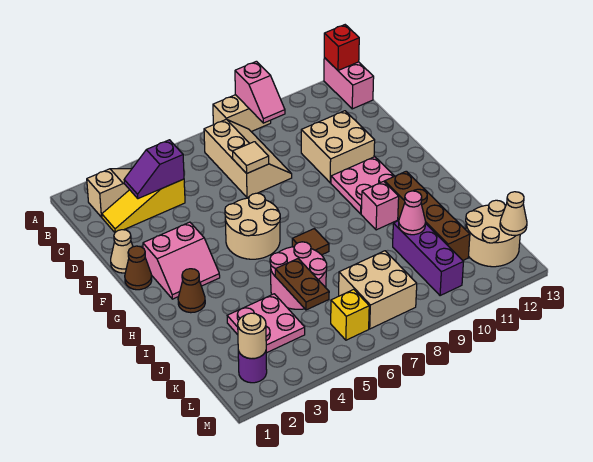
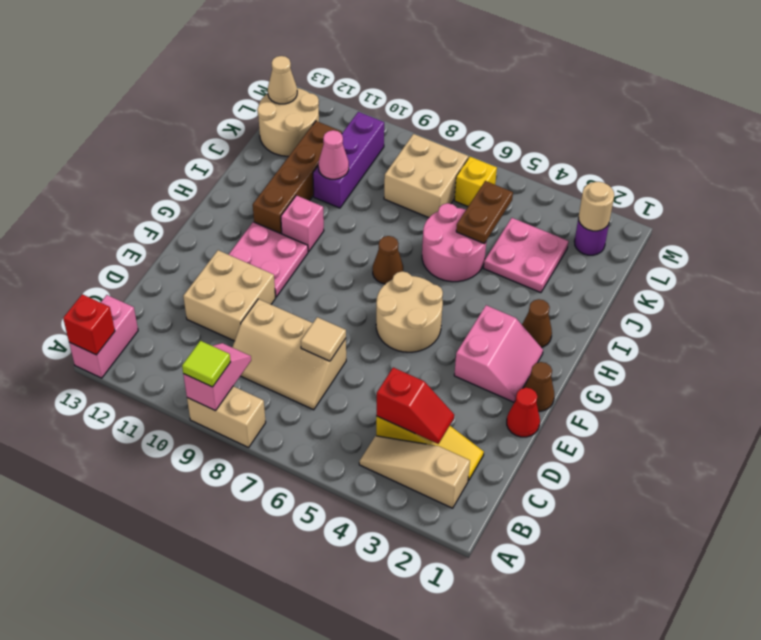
none -> lime 1x1 tile [182,341,231,387]
tan 2x3 slope [204,119,292,198] -> tan 2x3 slope turned to [232,299,346,410]
purple 1x2 slope [124,140,184,199] -> red 1x2 slope [376,368,454,444]
tan 1x1 cone [111,230,133,273] -> red 1x1 cone [507,388,540,437]
pink 2x2 slope [143,222,220,299] -> pink 2x2 slope turned to [454,305,543,402]
brown 1x1 tile [292,229,329,255] -> brown 1x1 cone [373,236,403,284]

